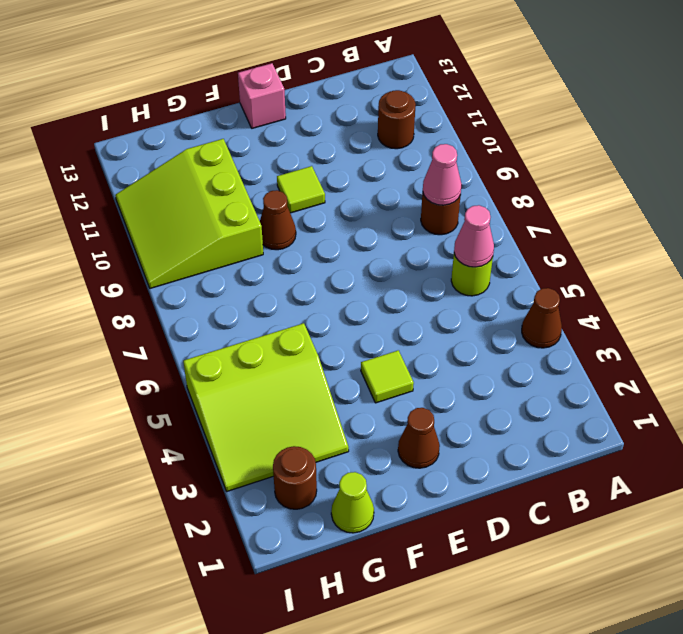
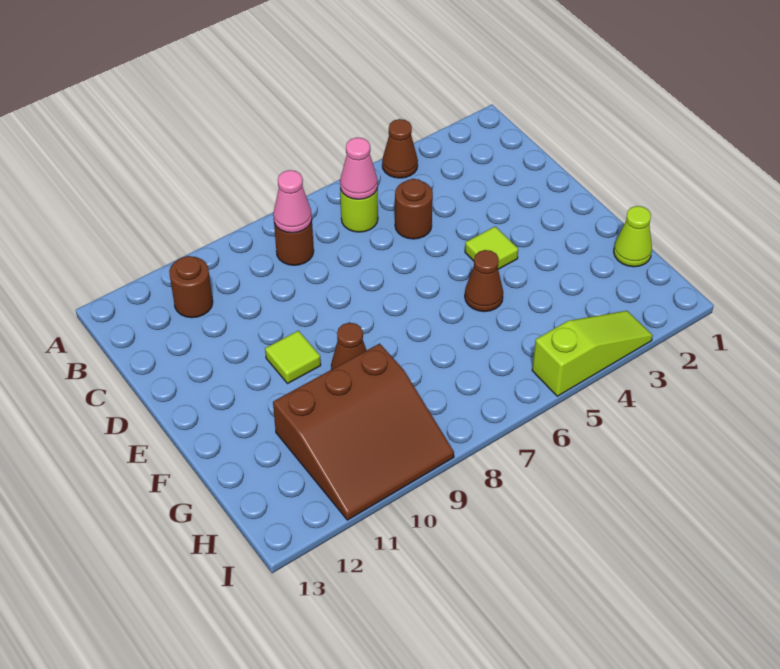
brown 1x1 cone [398,408,440,468] -> brown 1x1 cone moved to [465,250,503,312]
pink 1x1 brick [238,63,286,128] -> none
lime 3x3 slope [183,323,349,491] -> lime 1x3 slope [532,311,653,396]
lime 3x3 slope [115,139,263,288] -> brown 3x3 slope [273,343,454,520]
brown 1x1 round brick [273,446,317,509] -> brown 1x1 round brick moved to [395,179,433,239]

